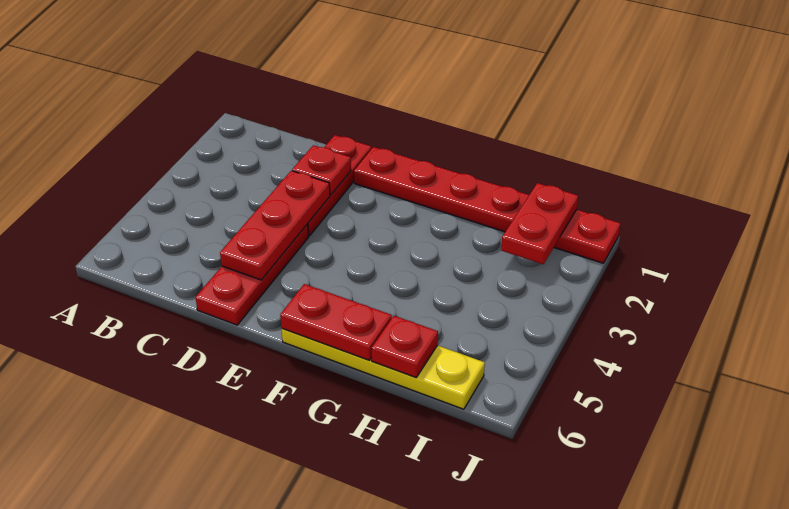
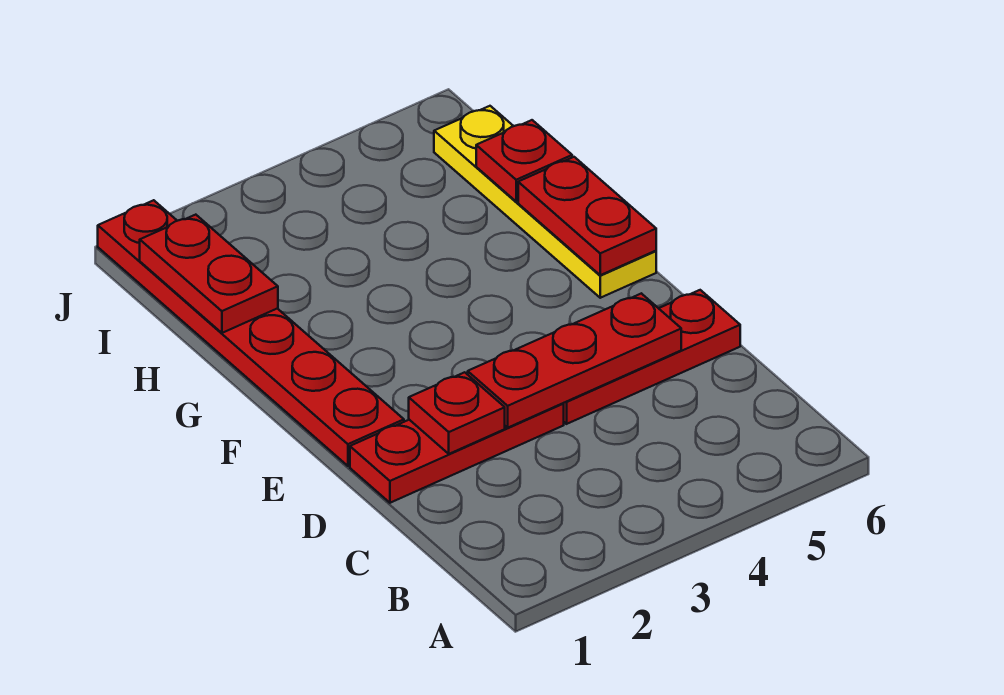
red 1x2 plate [501,183,578,264] -> red 1x2 plate turned to [140,215,278,333]

